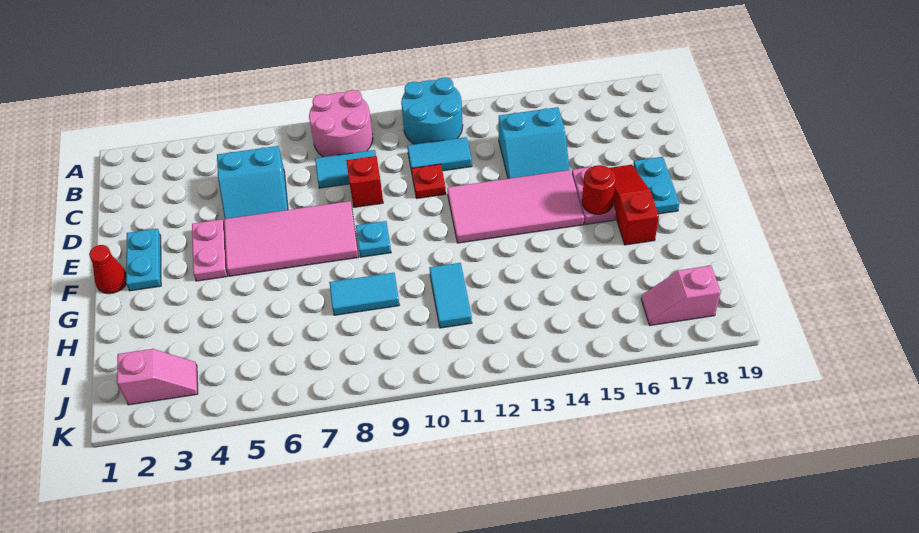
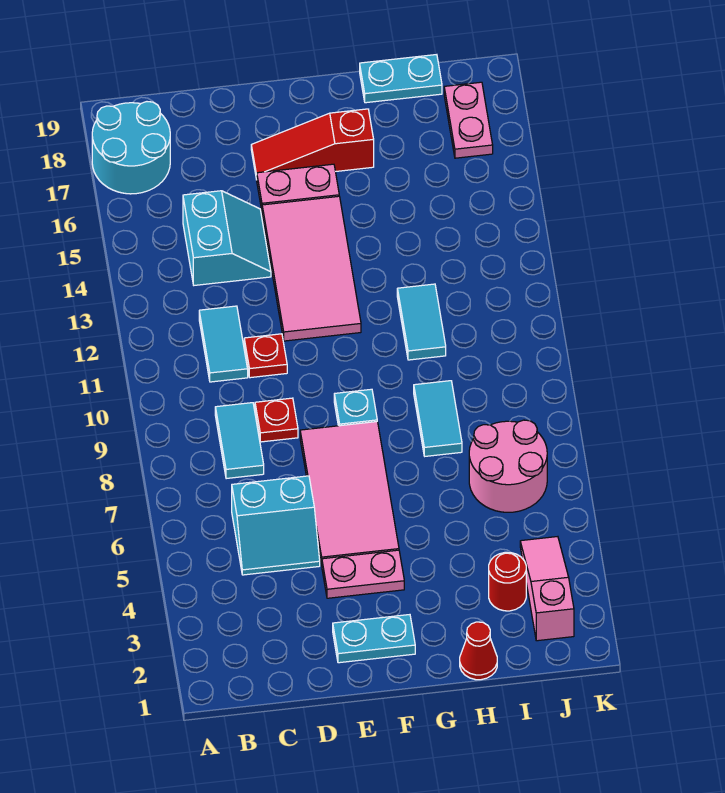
pink 2x2 round brick [309,90,373,157] -> pink 2x2 round brick moved to [469,420,547,512]
cyan 2x2 round brick [401,78,463,144] -> cyan 2x2 round brick moved to [92,102,170,194]
cyan 2x2 slope [217,146,288,219] -> cyan 2x2 slope turned to [232,476,320,575]
red 1x1 brick [346,156,383,207] -> red 1x1 plate [255,398,298,442]
cyan 1x2 plate [633,157,679,214] -> cyan 1x2 plate moved to [360,55,442,103]
red 1x1 cone [89,245,126,294] -> red 1x1 cone moved to [460,622,497,680]
red 1x1 round brick [582,165,616,214] -> red 1x1 round brick moved to [489,552,526,611]
cyan 1x2 tile [430,263,472,328] -> cyan 1x2 tile turned to [397,284,446,360]
pink 1x2 slope [117,349,198,405] -> pink 1x3 slope [520,537,574,641]
pink 1x2 slope [641,266,721,326] -> pink 1x2 plate [444,82,493,158]

